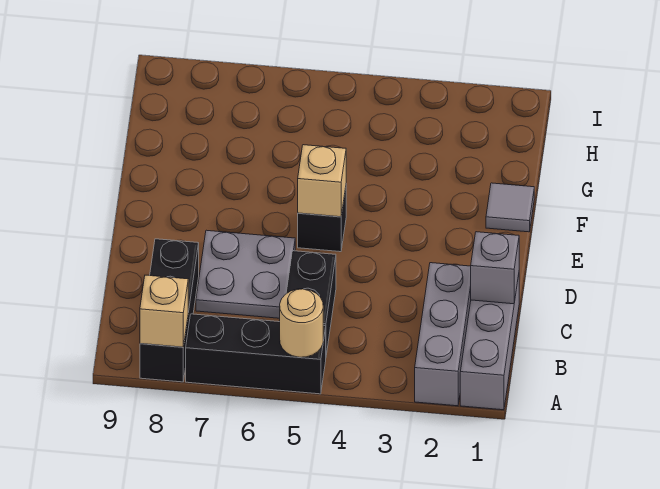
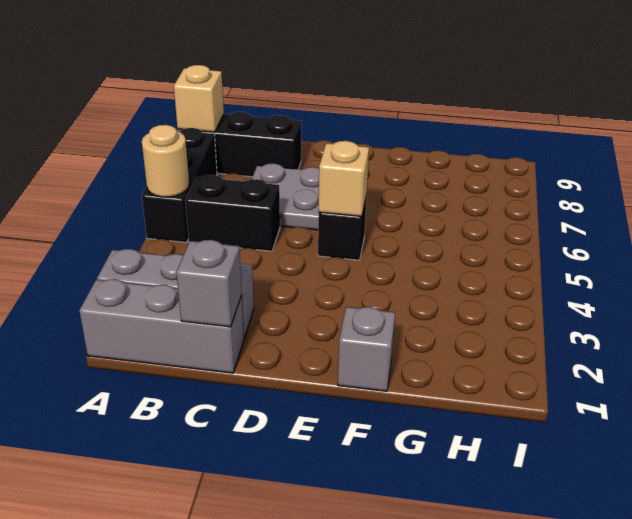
grey 1x1 tile [486,183,534,232] -> grey 1x1 brick [338,307,395,391]

